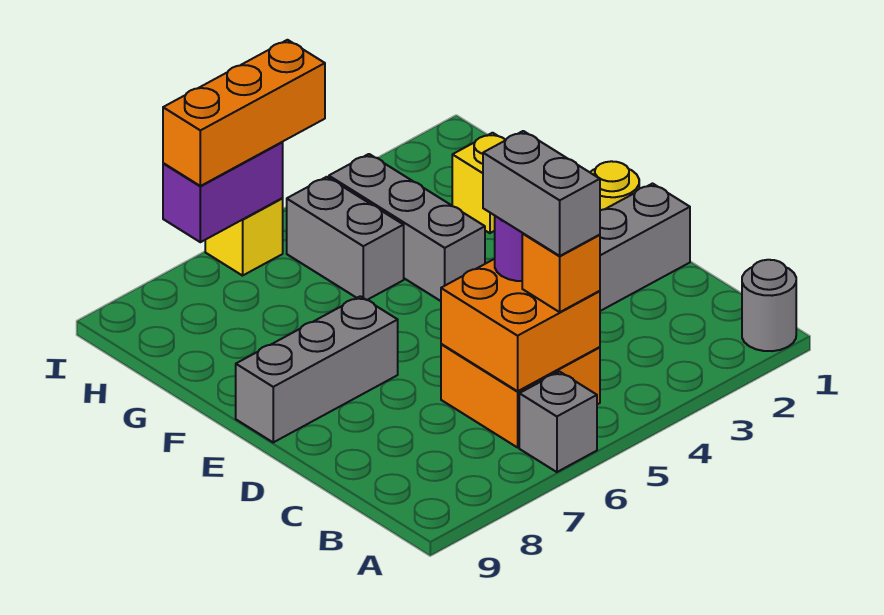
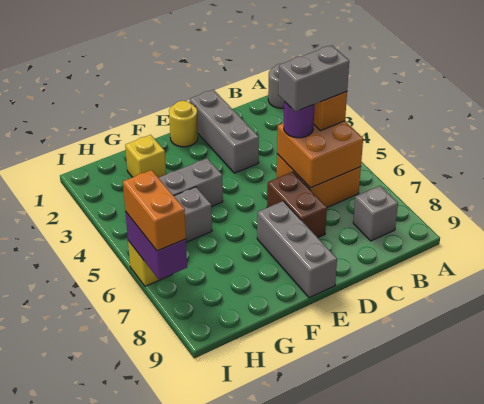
grey 1x1 brick [519,372,597,472] -> grey 1x1 brick moved to [353,186,398,241]
none -> brown 1x2 brick [267,172,327,238]
orange 1x3 brick [163,40,325,186] -> orange 1x2 brick [123,170,186,251]

